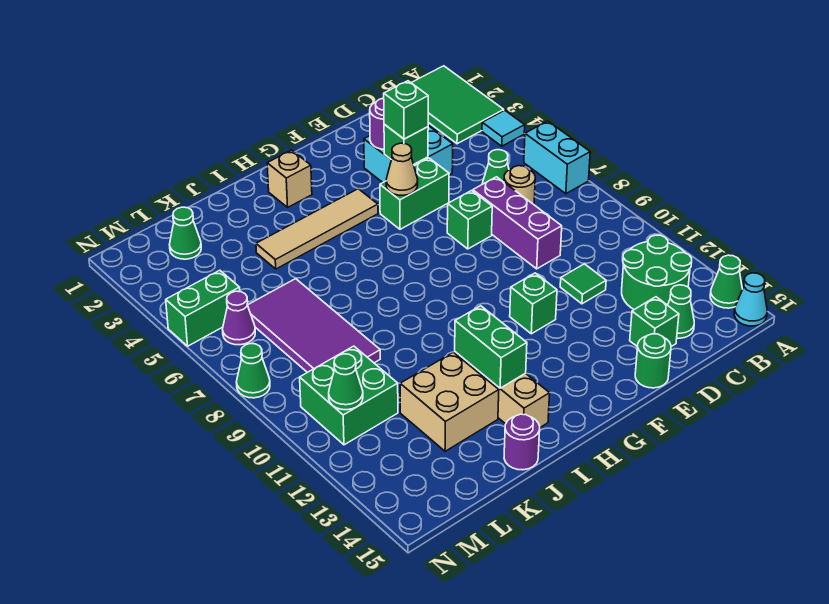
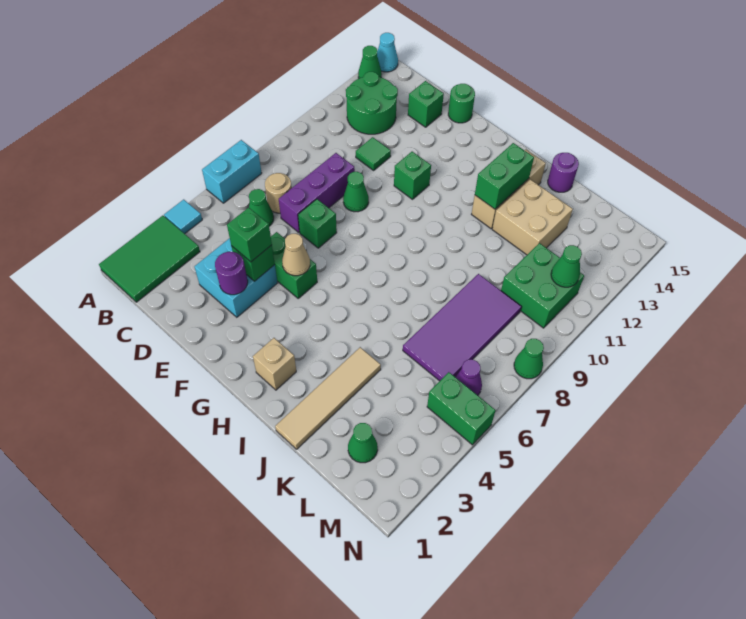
green 1x1 cone [668,285,694,338] -> green 1x1 cone moved to [343,172,369,212]
tan 1x4 tile [256,189,378,269] -> tan 1x4 tile turned to [275,347,381,449]

